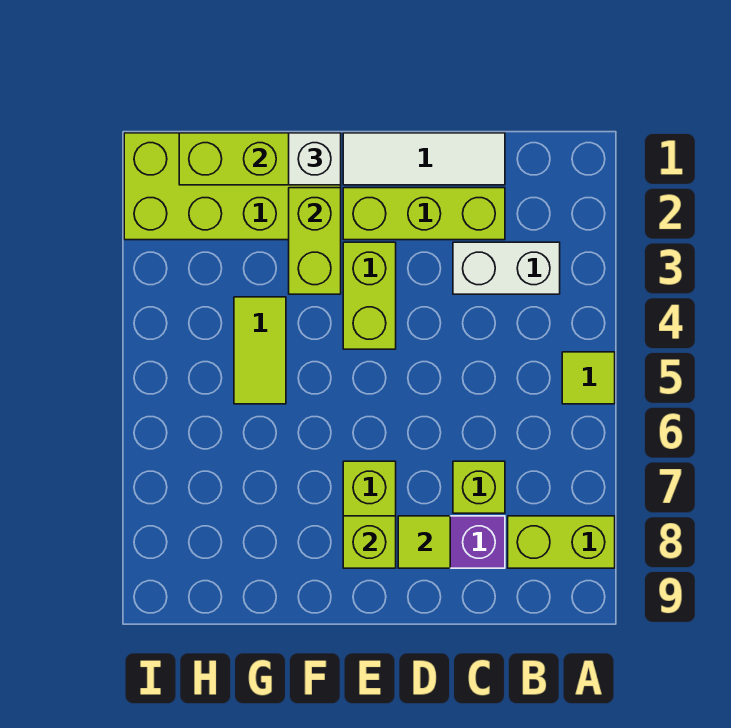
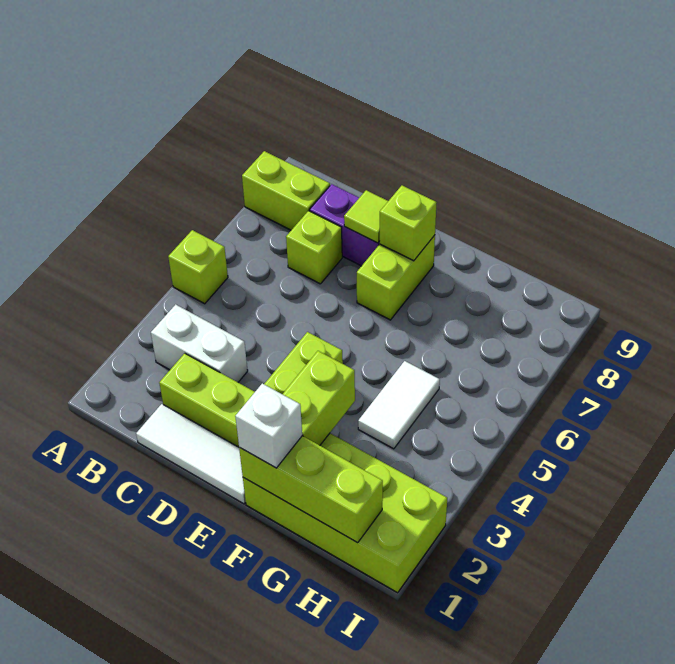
lime 1x1 tile [562,352,615,404] -> lime 1x1 brick [168,230,228,304]
lime 1x2 tile [234,297,286,404] -> white 1x2 tile [358,361,440,449]

